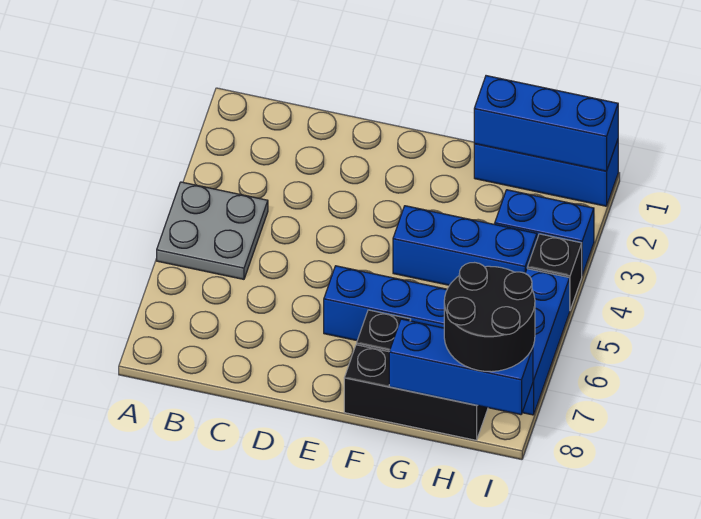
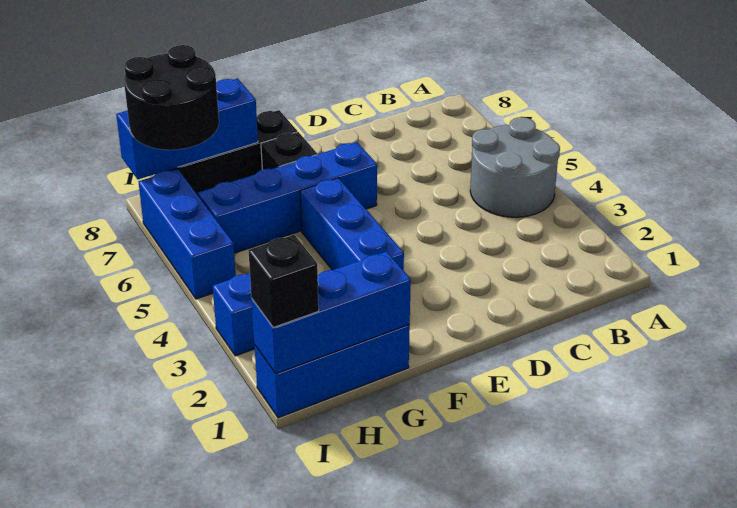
grey 2x2 plate [157,182,268,279] -> grey 2x2 round brick [470,117,560,217]
blue 1x3 brick [393,206,537,285] -> blue 1x3 brick turned to [300,178,404,271]
black 1x1 brick [527,234,582,310] -> black 1x1 brick moved to [248,235,319,327]

